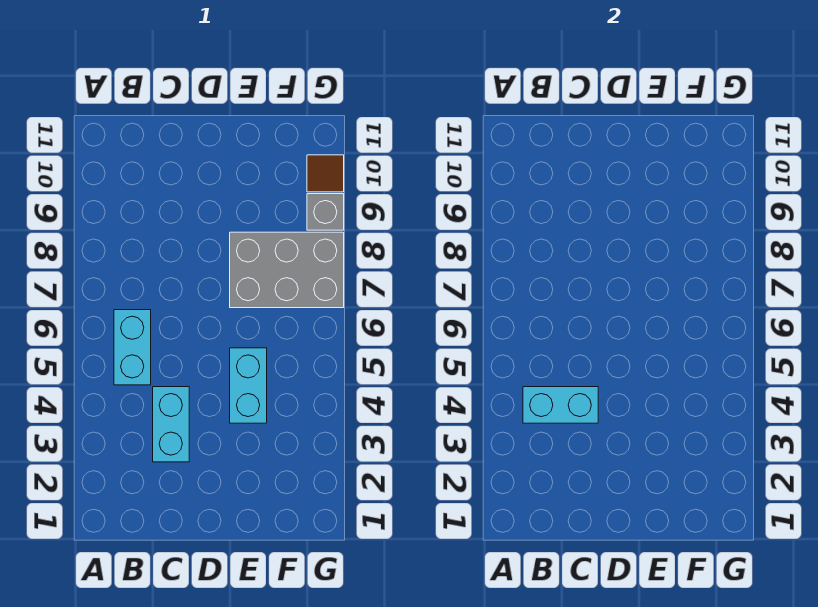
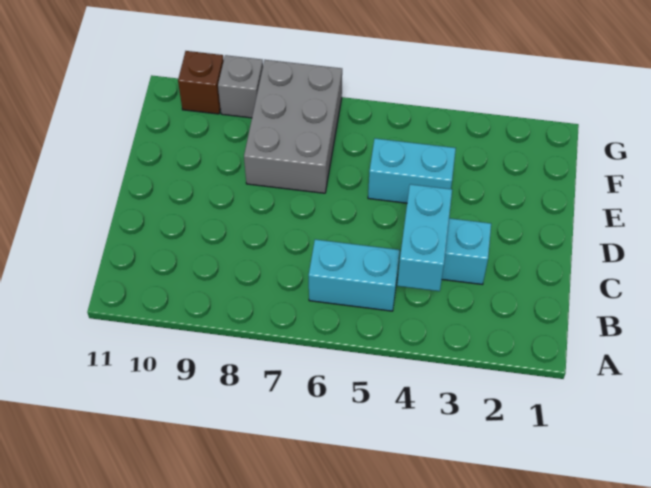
brown 1x1 tile [307,155,344,192] -> brown 1x1 brick [178,51,224,114]

